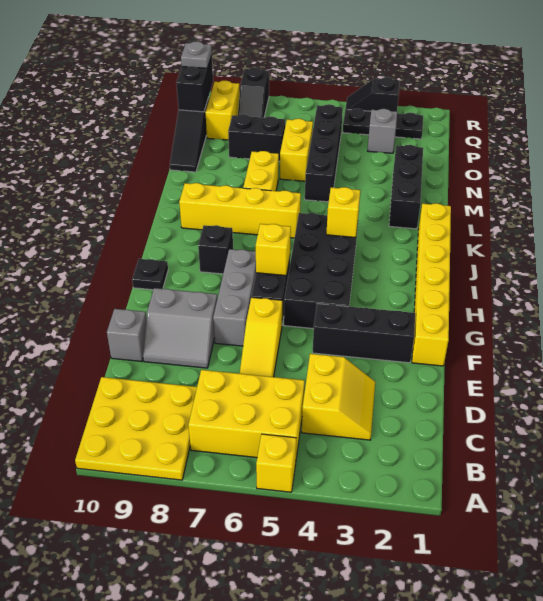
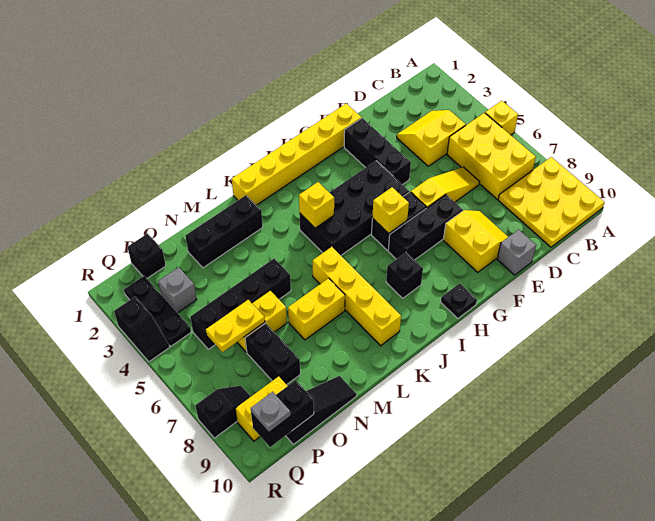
grey 2x2 slope [143,288,217,368] -> yellow 2x2 slope [443,210,508,272]
grey 1x3 brick [213,249,256,346] -> black 1x3 brick [388,195,463,260]
none -> yellow 1x2 plate [206,300,265,352]
none -> black 1x1 brick [127,233,166,278]

